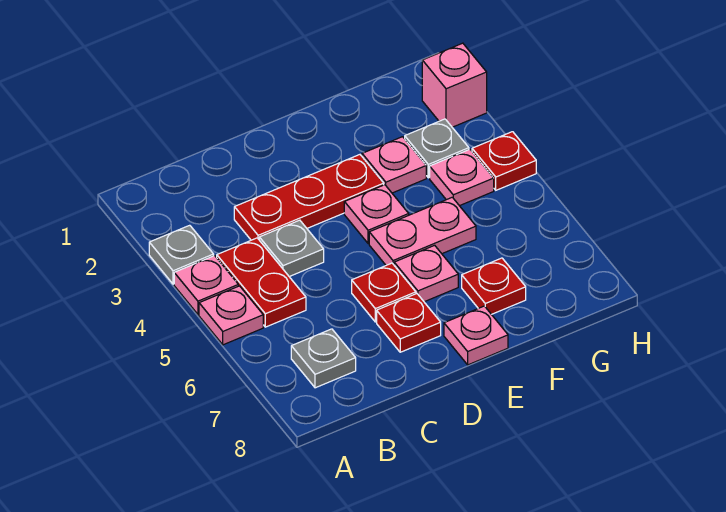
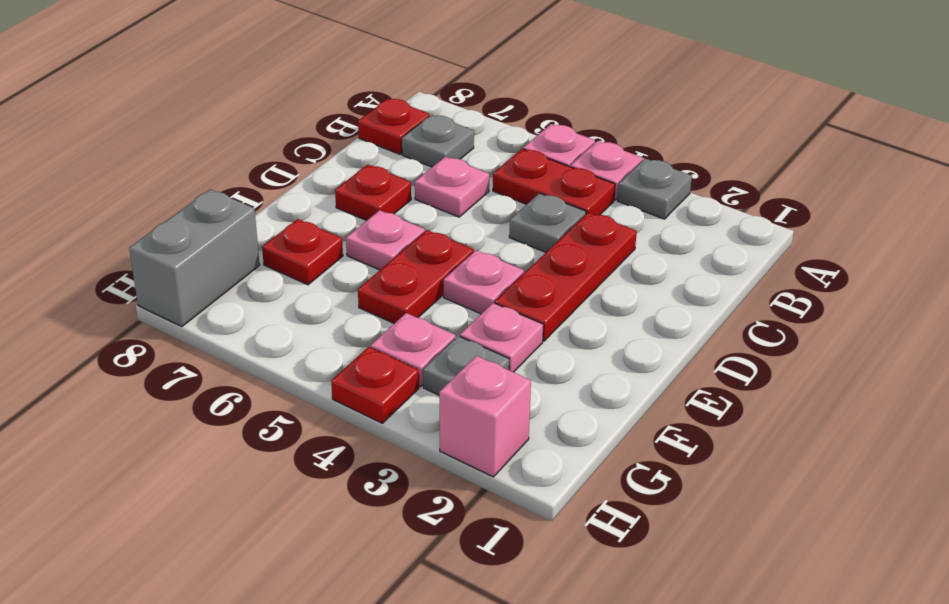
red 1x1 plate [352,263,416,322] -> red 1x1 plate moved to [358,98,430,154]
pink 1x2 plate [369,197,476,265] -> red 1x2 plate [358,230,474,323]
pink 1x1 plate [444,306,508,365] -> pink 1x1 plate moved to [415,157,489,217]
none -> grey 1x2 brick [129,189,260,327]

